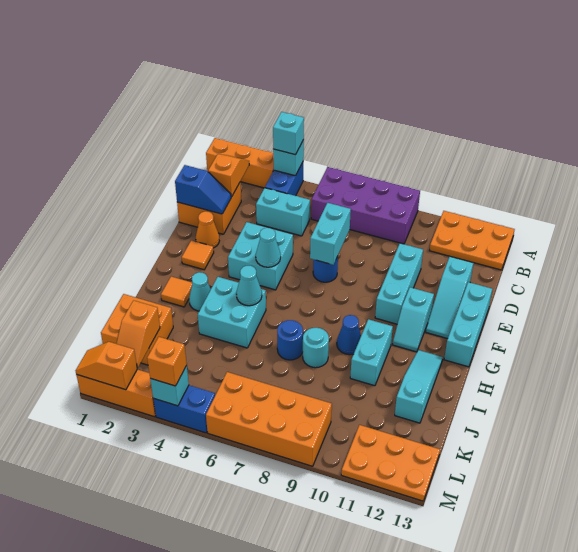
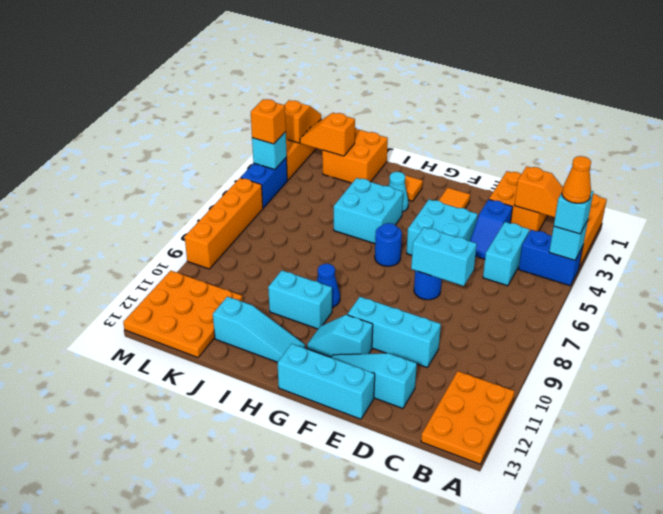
purple 2x4 brick [311,167,420,244] -> none
blue 1x2 slope [175,165,231,214] -> blue 1x2 slope moved to [470,200,513,259]
orange 1x1 cone [196,211,219,248] -> orange 1x1 cone moved to [562,156,591,203]
cyan 1x1 cone [256,228,281,267] -> none
cyan 1x1 cone [236,266,262,306] -> none
blue 1x1 round brick [277,320,303,360] -> blue 1x1 round brick moved to [375,223,402,266]
cyan 1x1 round brick [303,328,329,368] -> none
orange 2x4 brick [206,372,332,466] -> orange 1x4 brick [185,178,263,269]
orange 2x3 plate [341,425,440,501] -> orange 3x3 plate [123,271,243,358]

